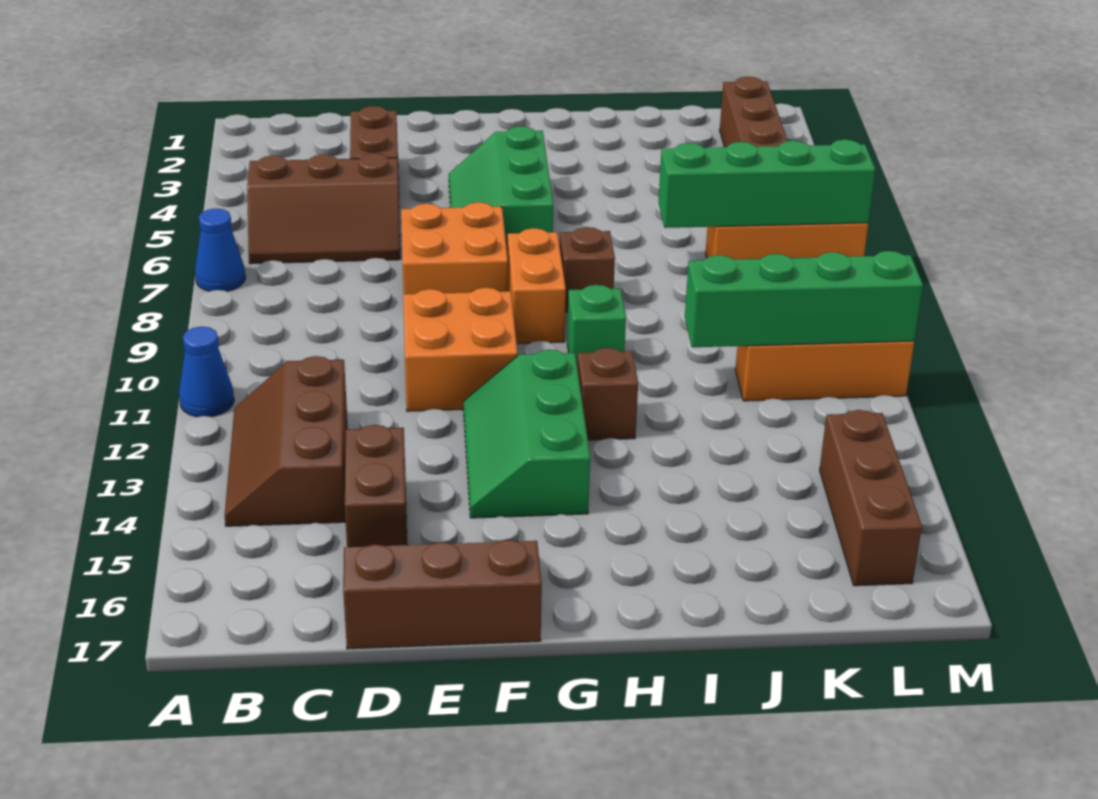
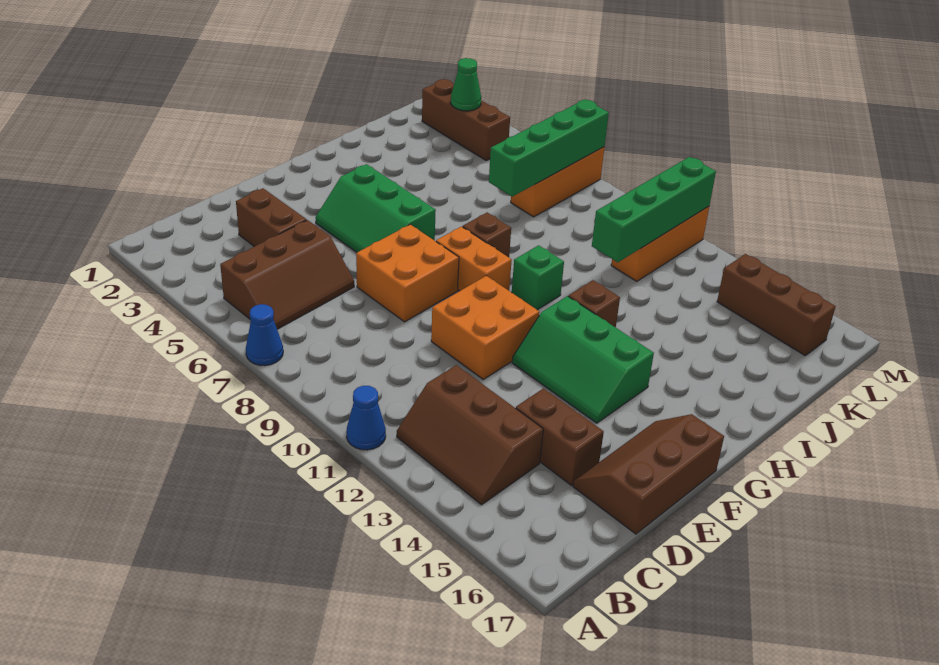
none -> green 1x1 cone [451,58,481,111]

